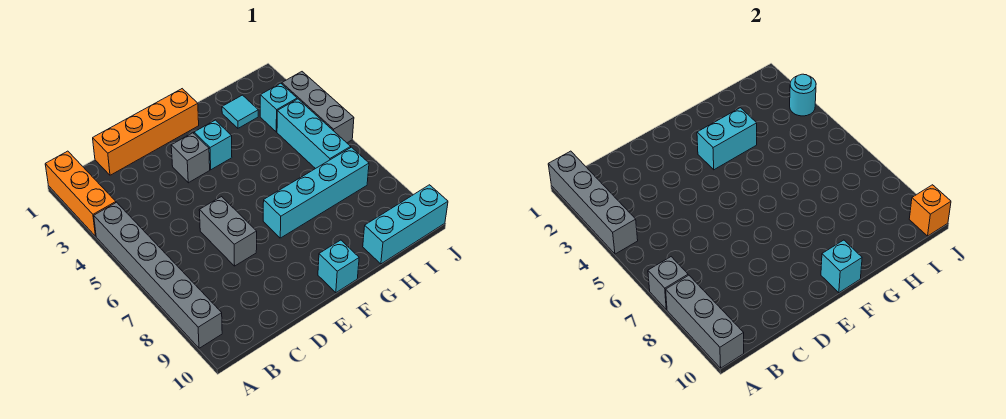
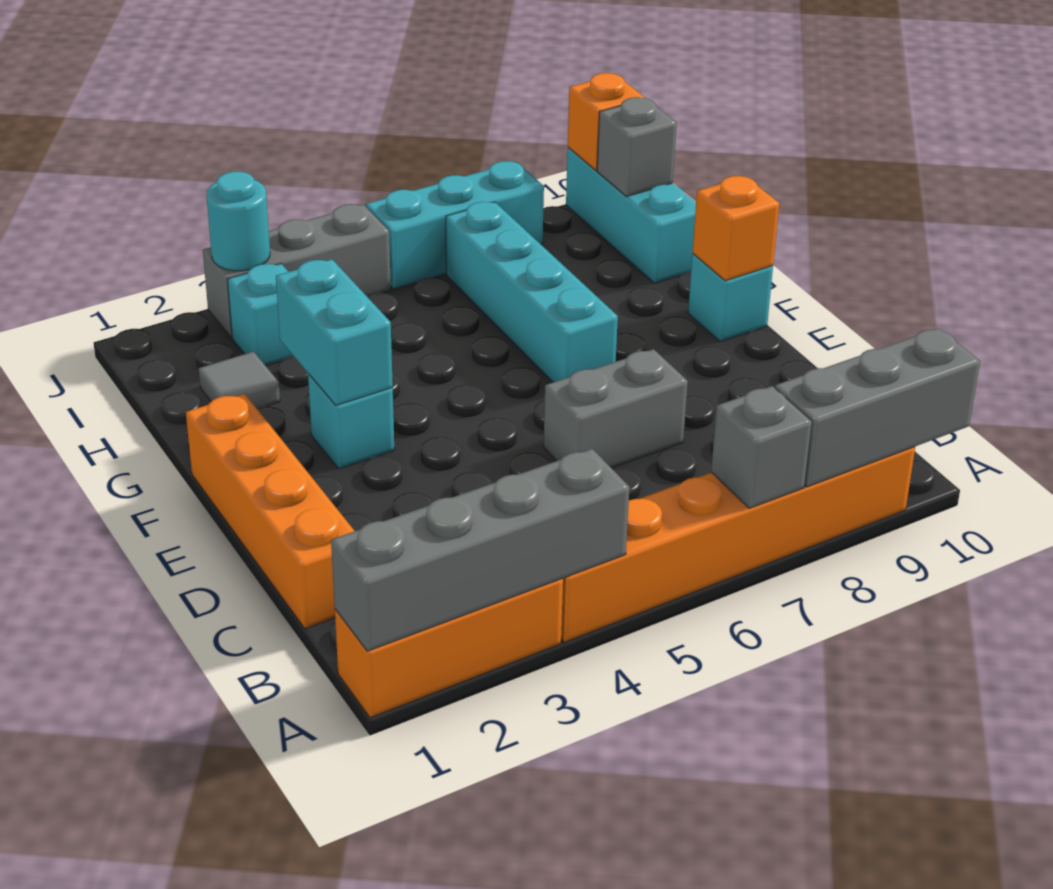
grey 1x6 brick [94,202,222,348] -> orange 1x6 brick [561,447,915,642]
grey 1x1 brick [171,133,210,183] -> grey 1x1 brick moved to [597,97,677,197]
cyan 1x1 brick [821,240,862,293] -> orange 1x1 brick [693,176,779,281]
cyan 1x1 tile [222,95,258,128] -> grey 1x1 tile [199,352,280,408]
cyan 1x3 brick [277,99,351,169] -> cyan 1x3 brick moved to [366,161,544,289]

